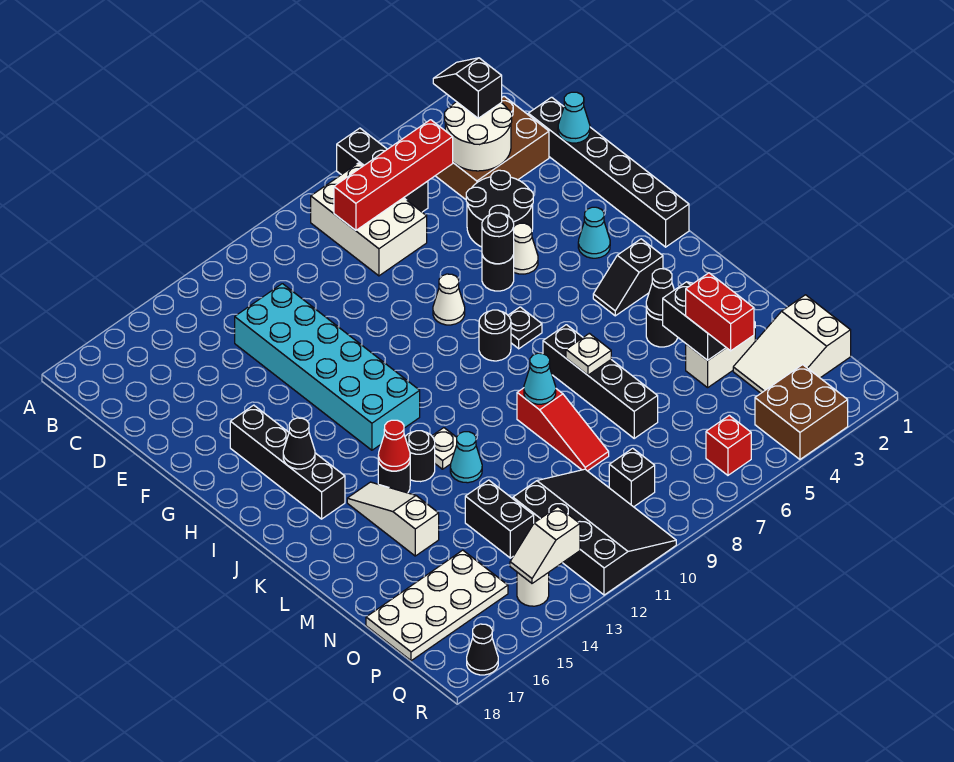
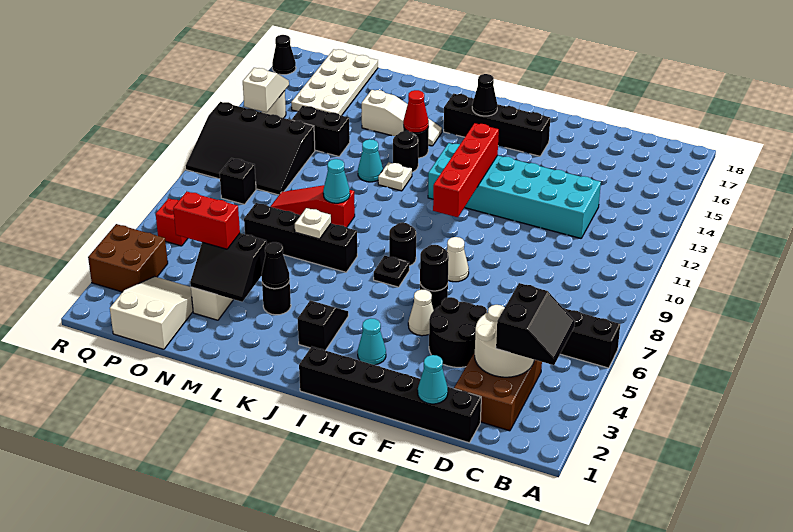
black 1x2 slope [433,58,502,118] -> black 2x2 slope [496,283,575,365]
white 2x3 brick [311,163,427,276] -> none
red 1x4 brick [334,120,453,230] -> red 1x4 brick moved to [433,123,499,217]

